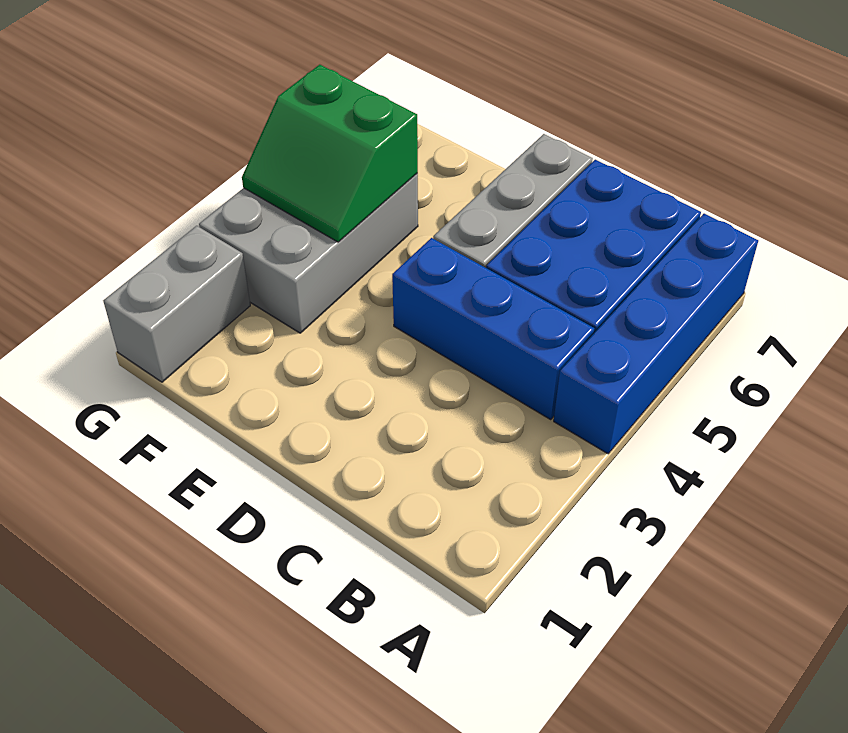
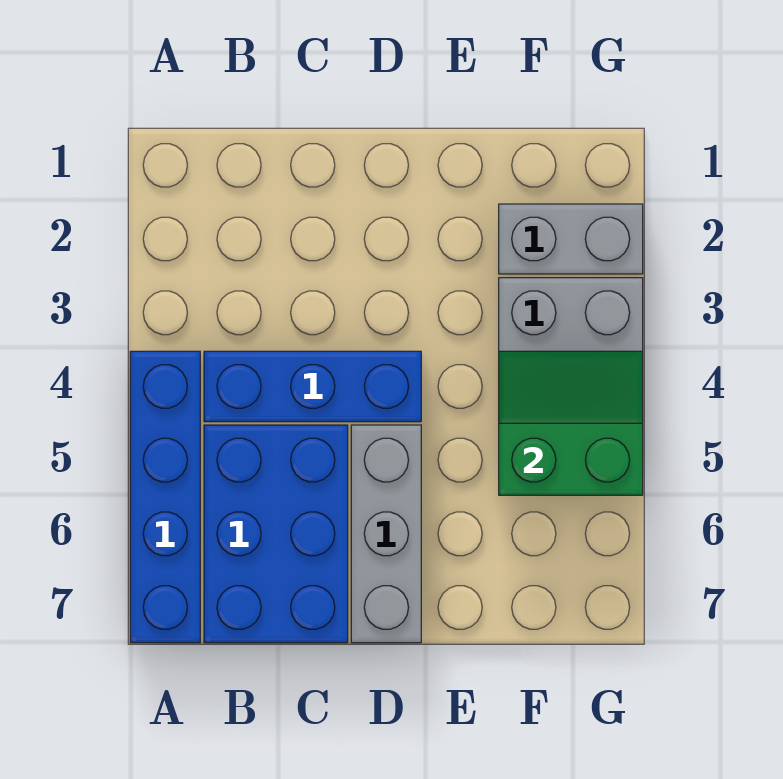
grey 1x2 brick [103,226,250,382] -> grey 1x2 brick turned to [499,204,643,274]

